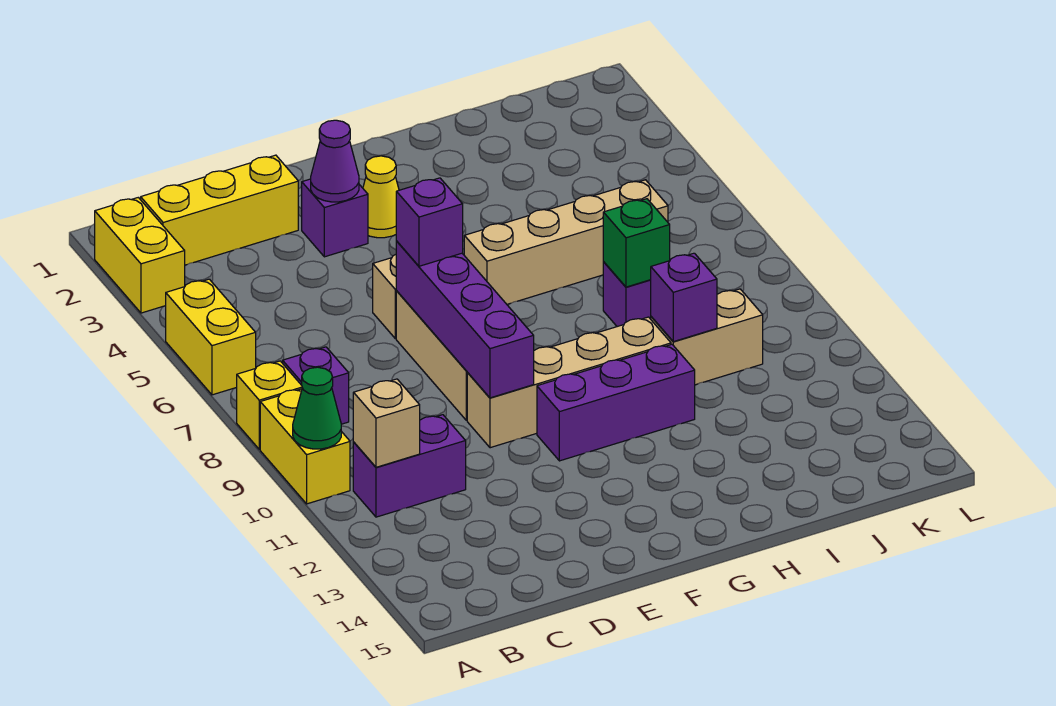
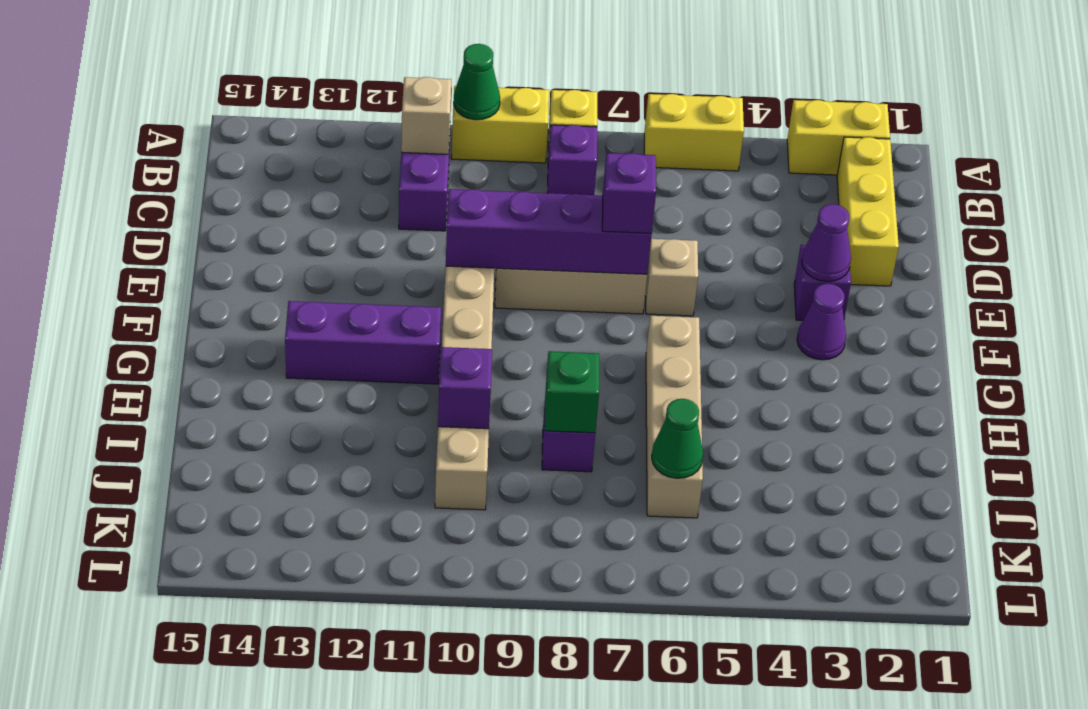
yellow 1x1 cone [363,156,399,238] -> purple 1x1 cone [797,284,846,360]
purple 1x3 brick [537,344,695,461] -> purple 1x3 brick turned to [285,301,441,384]
none -> green 1x1 cone [652,399,703,478]

